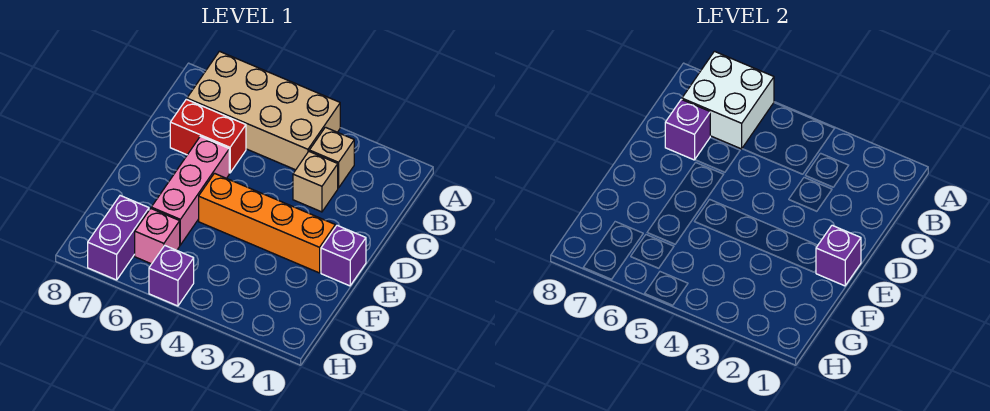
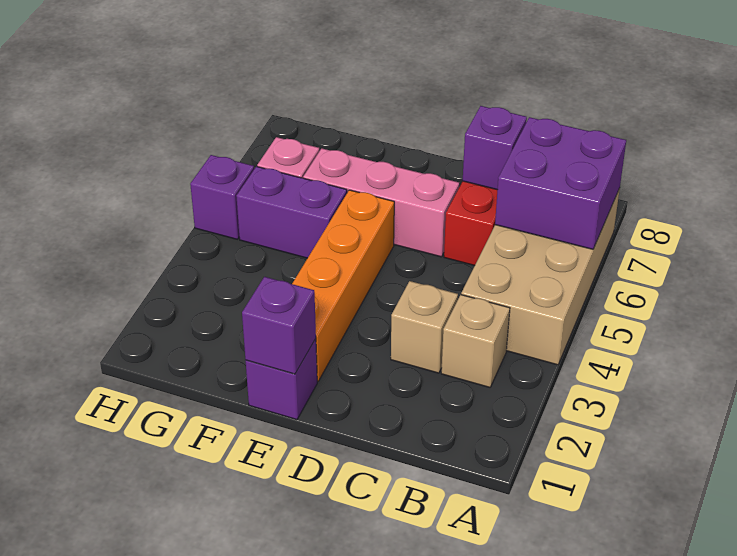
white 2x2 brick [682,51,774,149] -> purple 2x2 brick [495,117,626,249]
purple 1x2 brick [88,196,149,280] -> purple 1x2 brick moved to [236,166,347,258]

